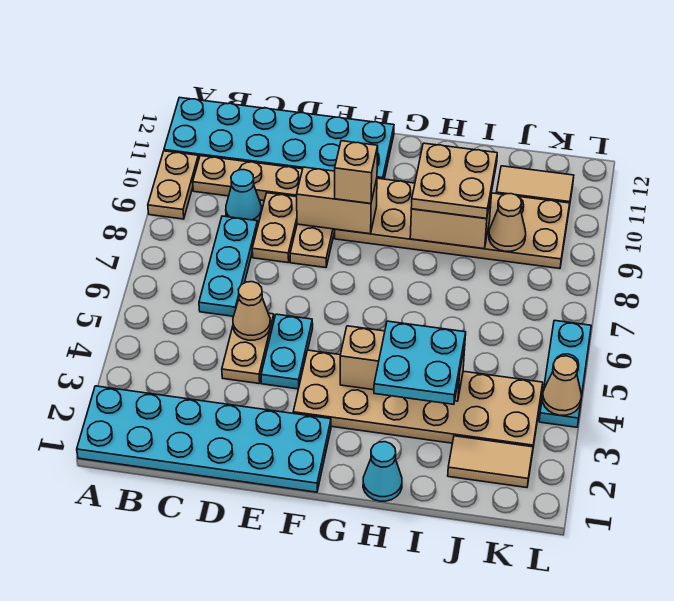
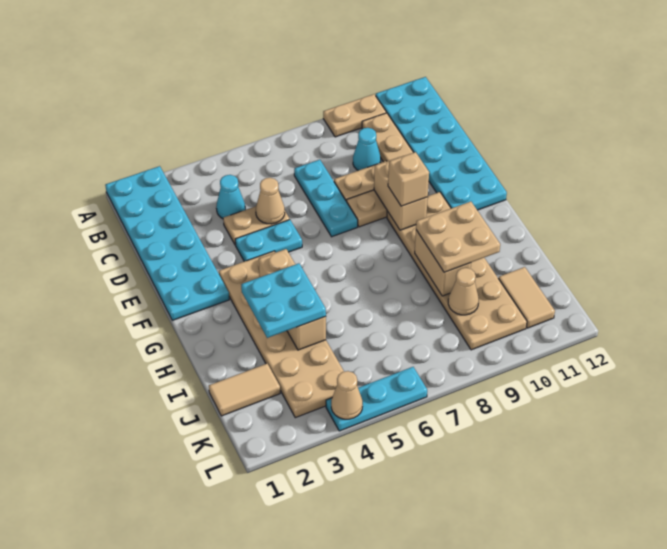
cyan 1x3 plate [199,216,258,316] -> cyan 1x3 plate turned to [294,160,358,237]
cyan 1x1 cone [363,442,402,501] -> cyan 1x1 cone moved to [216,175,245,219]
tan 1x2 tile [448,436,533,488] -> tan 1x2 tile turned to [209,364,280,416]

